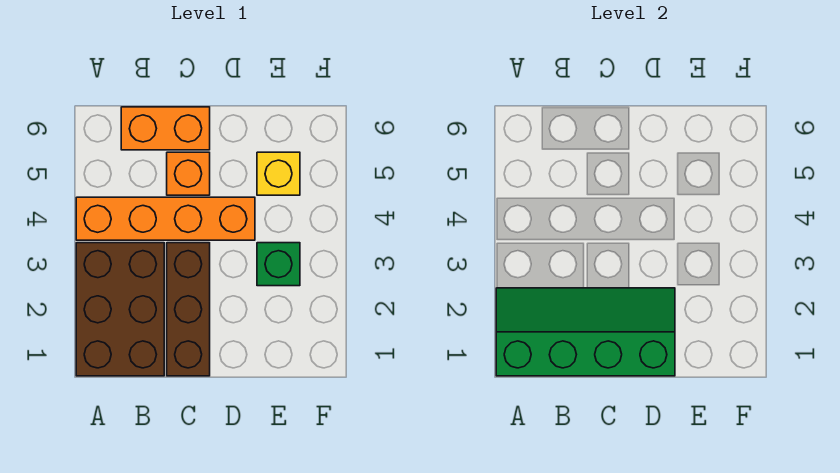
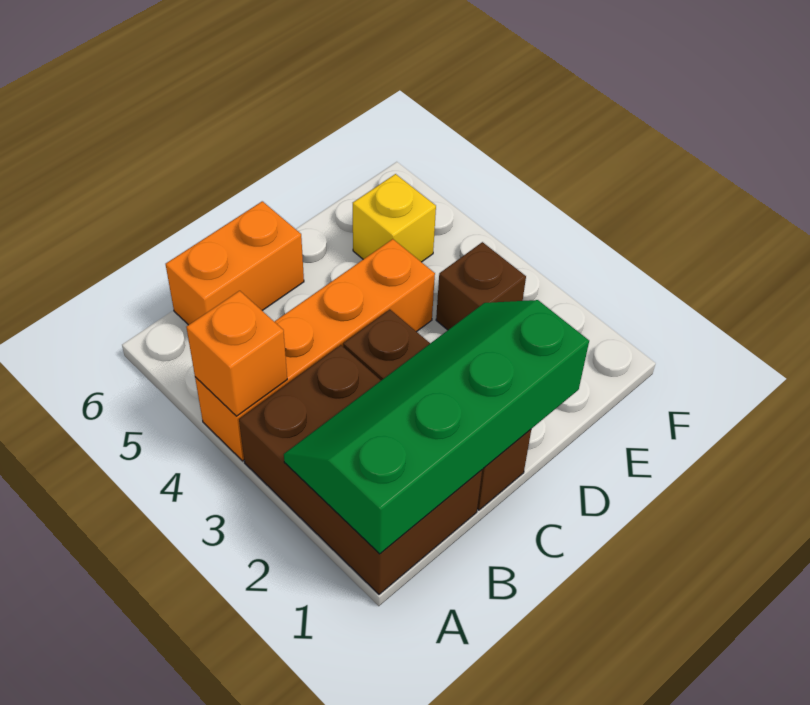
orange 1x1 brick [167,152,210,195] -> orange 1x1 brick moved to [186,291,287,416]
green 1x1 brick [257,243,300,286] -> brown 1x1 brick [436,242,526,330]

